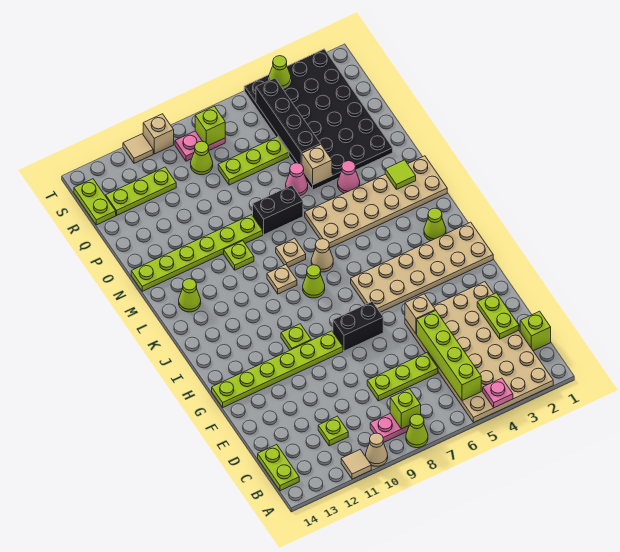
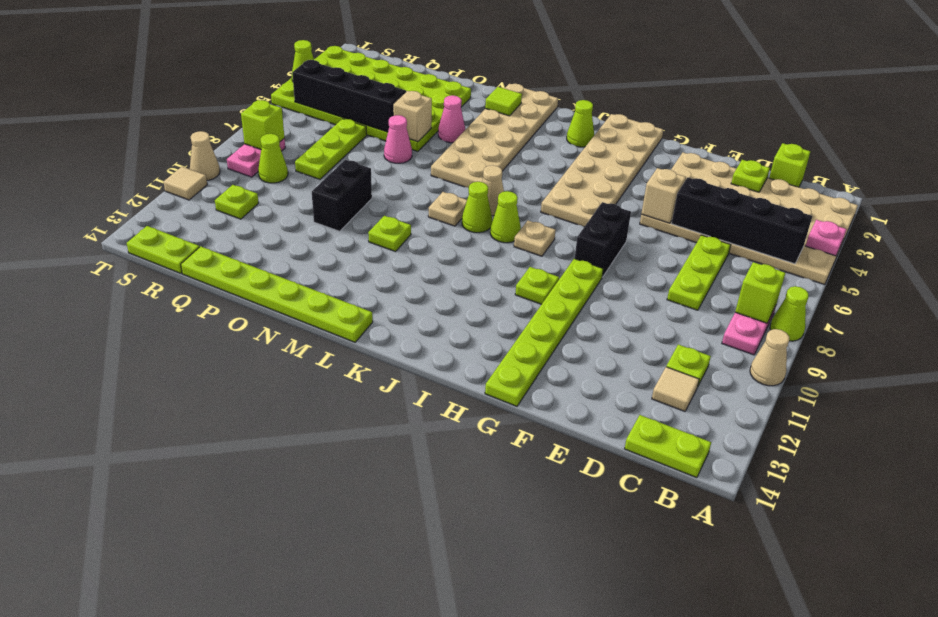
tan 1x1 tile [341,450,371,479] -> tan 1x1 tile moved to [652,367,699,411]
lime 1x4 brick [417,310,481,401] -> black 1x4 brick [671,177,812,264]
lime 1x2 plate [477,293,519,339] -> lime 1x1 plate [731,160,770,192]
tan 1x1 plate [267,265,297,294] -> tan 1x1 plate moved to [514,221,556,256]
lime 1x1 cone [179,279,201,312] -> lime 1x1 cone moved to [462,182,492,233]
black 1x2 brick [253,185,303,235] -> black 1x2 brick moved to [312,160,372,231]
lime 1x6 plate [131,215,263,291] -> lime 1x6 plate turned to [181,246,373,342]
black 4x6 plate [244,49,393,190] -> lime 4x6 plate [271,46,471,152]
lime 1x3 plate [106,167,176,215] -> lime 1x1 plate [215,185,259,219]
tan 1x1 brick [143,114,174,154] -> tan 1x1 cone [190,131,220,180]

